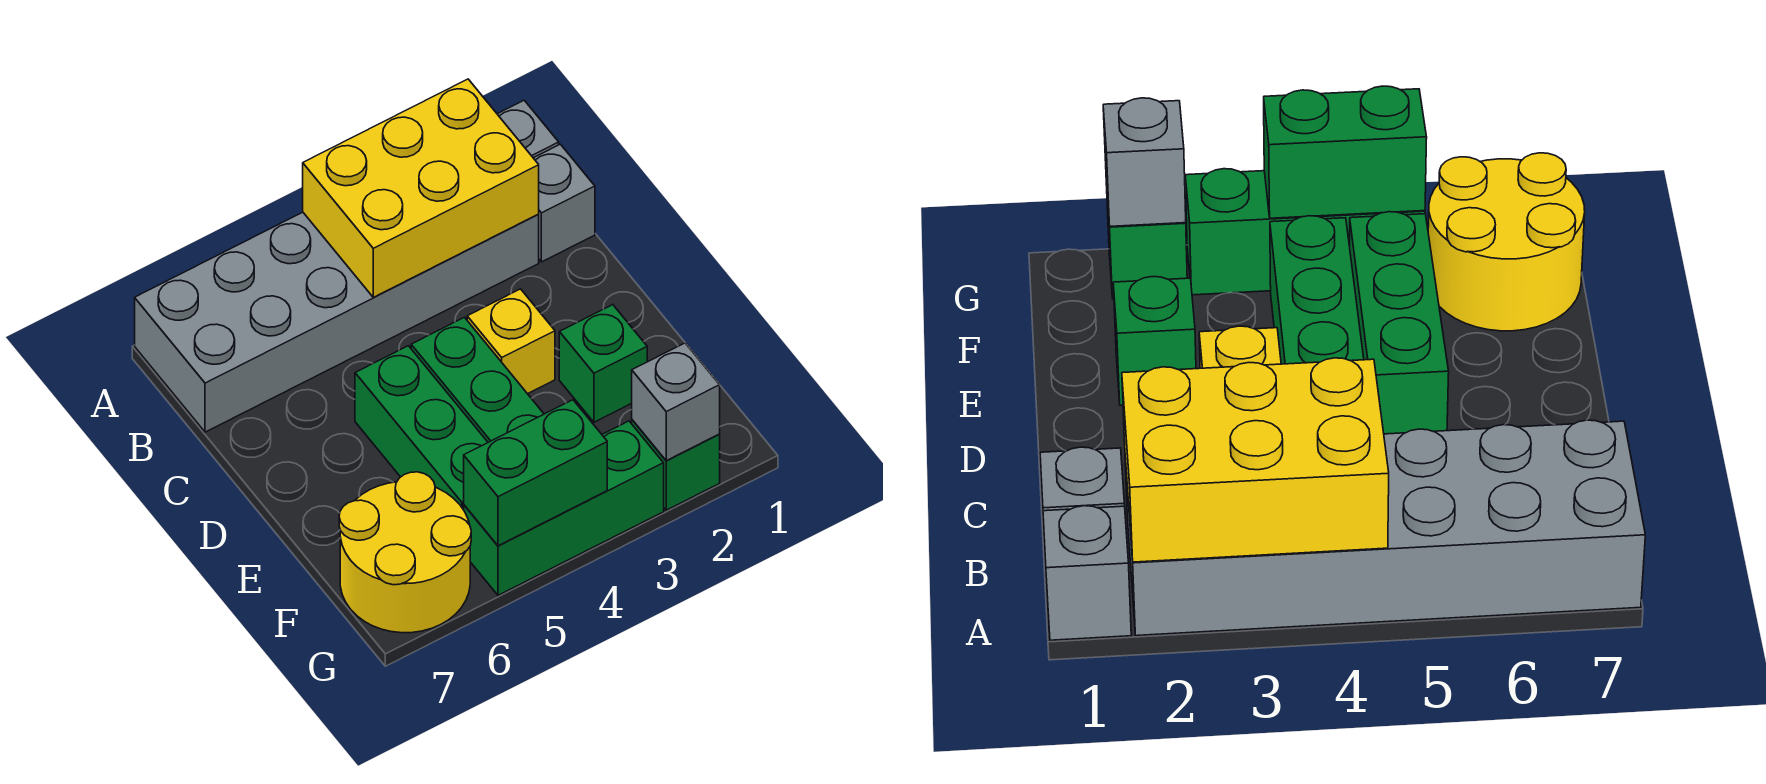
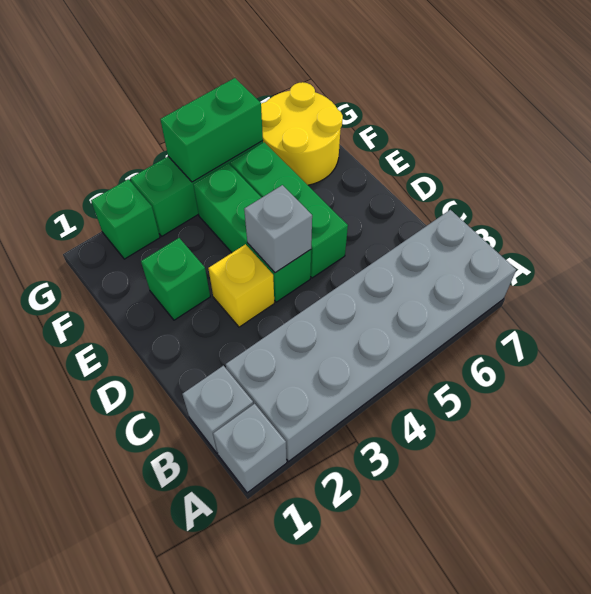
yellow 2x3 brick [303,79,539,297] -> none
grey 1x1 brick [632,343,720,461] -> grey 1x1 brick moved to [244,185,312,273]

